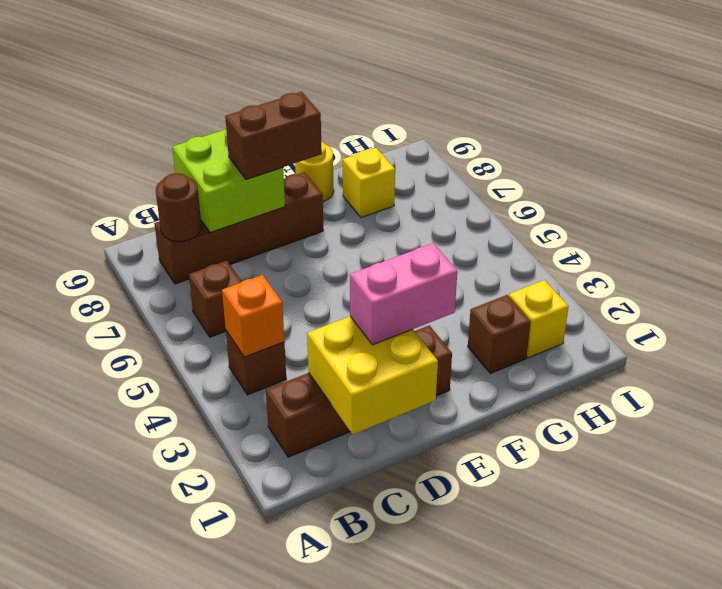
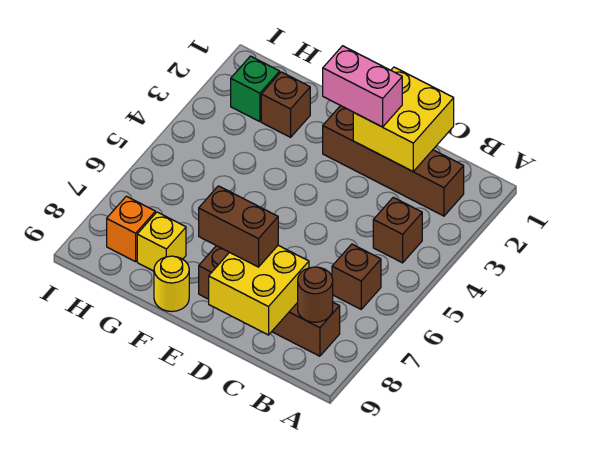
orange 1x1 brick [222,275,284,357] -> orange 1x1 brick moved to [107,196,155,262]
lime 2x2 brick [172,130,285,232] -> yellow 2x2 brick [209,245,309,335]
yellow 1x1 brick [509,280,569,358] -> green 1x1 brick [231,56,280,122]

